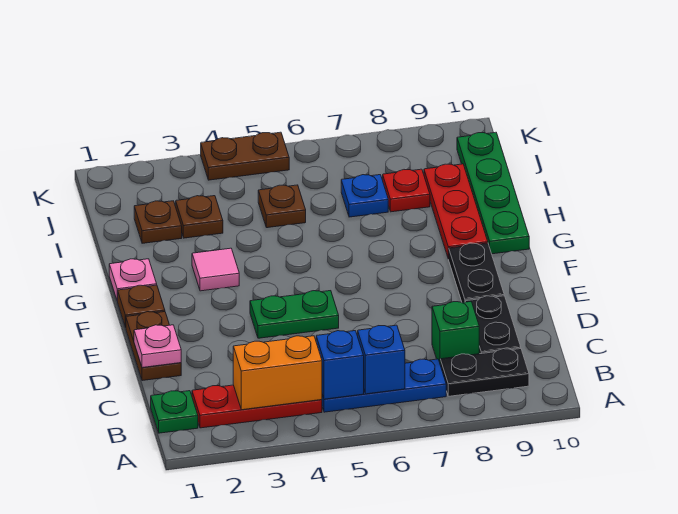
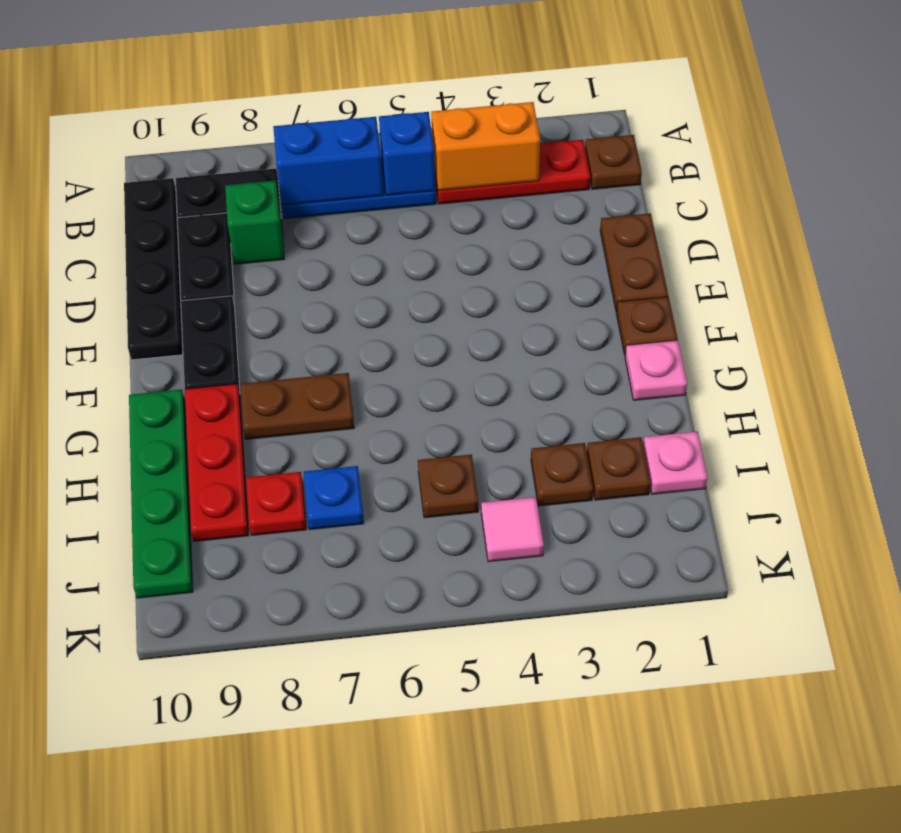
green 1x1 plate [151,391,198,433] -> brown 1x1 plate [585,135,642,189]
blue 1x1 brick [358,325,405,394] -> blue 1x2 brick [273,117,384,205]
none -> black 1x4 plate [124,178,183,360]
pink 1x1 plate [134,325,181,368] -> pink 1x1 plate moved to [643,432,707,494]
green 1x2 plate [250,291,339,338] -> none
pink 1x1 tile [192,248,239,291] -> pink 1x1 tile moved to [481,497,544,562]
brown 1x2 plate [201,132,289,180] -> brown 1x2 plate moved to [240,373,354,439]

